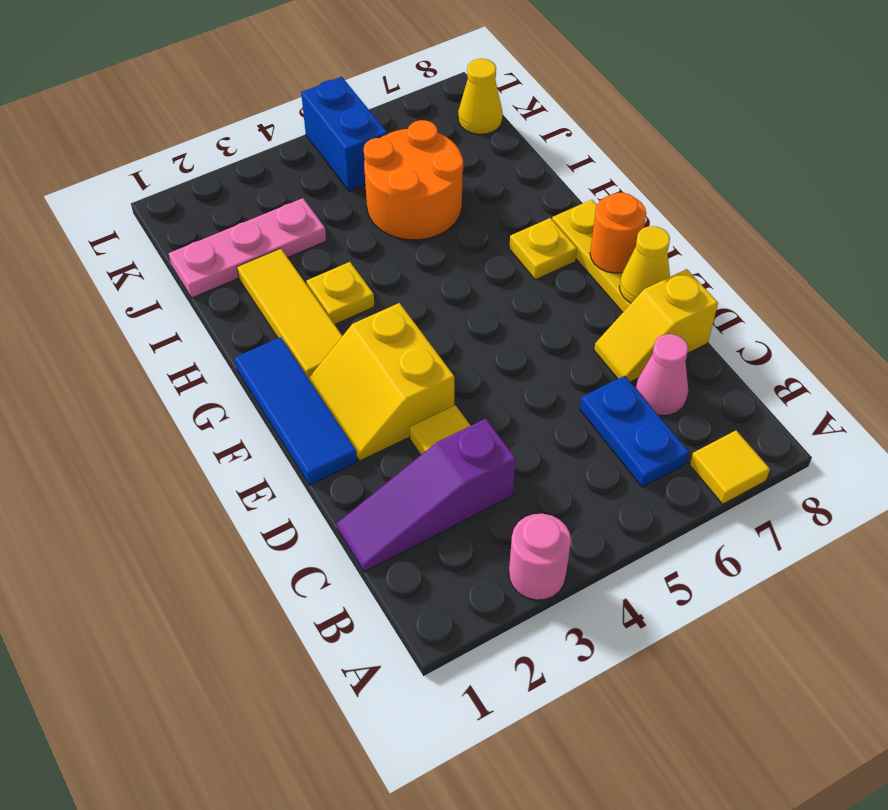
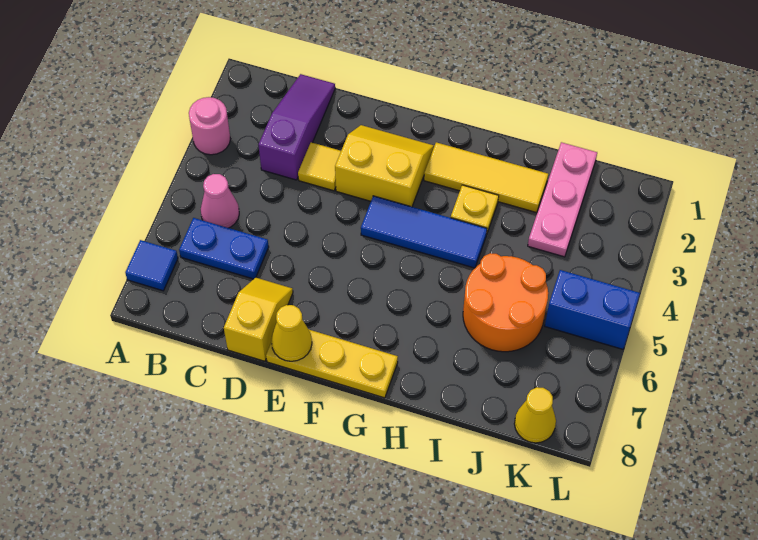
yellow 1x1 tile [690,430,770,504] -> blue 1x1 tile [125,240,178,291]
pink 1x1 cone [636,334,688,415] -> pink 1x1 cone moved to [201,174,239,228]
blue 1x3 tile [235,337,357,485] -> blue 1x3 tile moved to [361,196,487,268]
orange 1x1 round brick [590,193,646,273] -> none
yellow 1x1 plate [509,218,577,280] -> none

